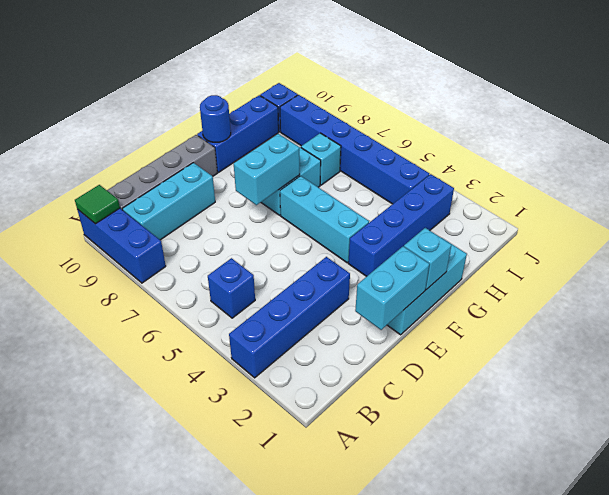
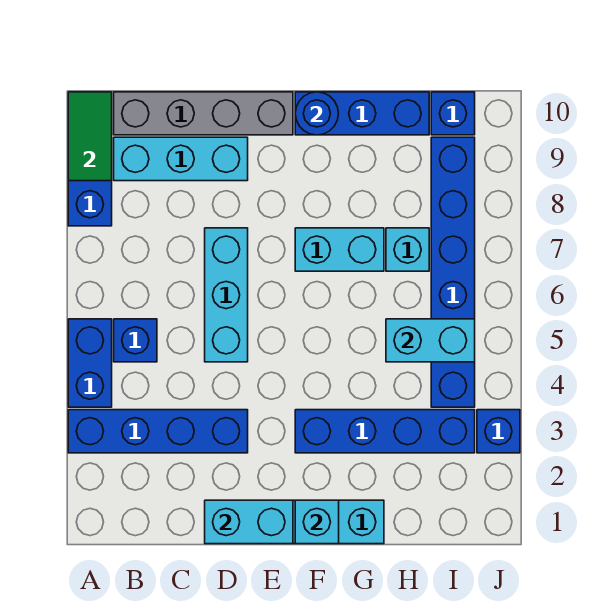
none -> blue 1x2 brick [68,319,112,407]
green 1x1 tile [75,185,120,224] -> green 1x2 tile [68,92,112,181]
cyan 1x2 brick [234,134,300,205] -> cyan 1x2 brick moved to [386,319,475,362]
cyan 1x3 brick [280,176,369,263] -> cyan 1x3 brick moved to [205,228,248,362]
none -> blue 1x1 brick [477,410,520,453]

